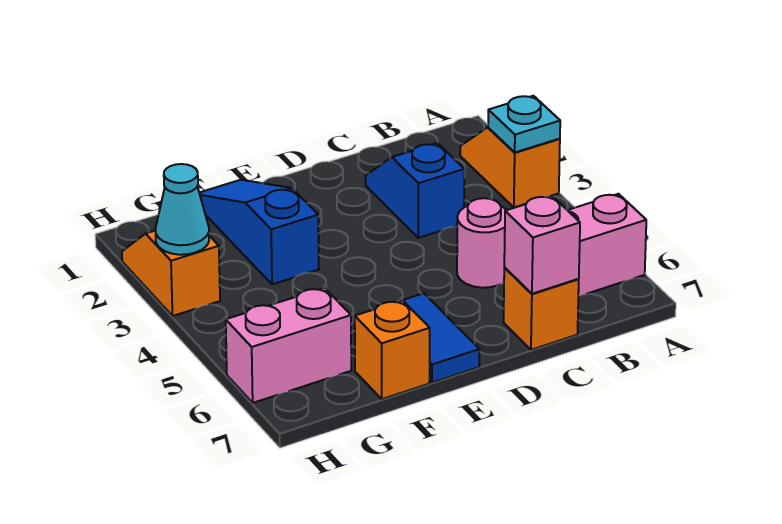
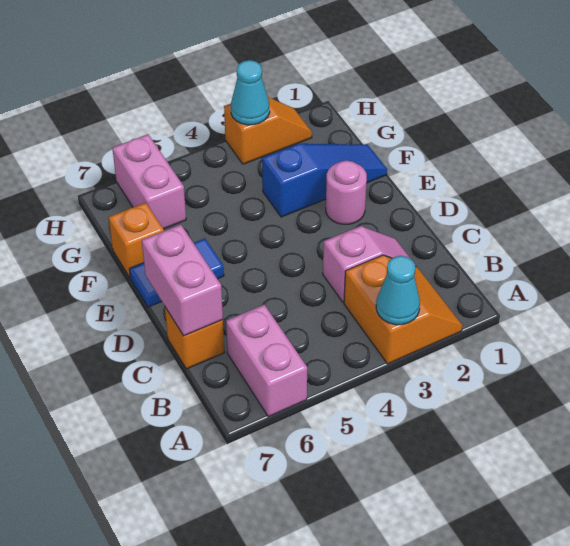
orange 1x2 slope [460,127,560,208] -> orange 2x2 slope [344,255,462,364]
cyan 1x1 plate [488,96,560,152] -> cyan 1x1 cone [376,256,420,325]
blue 1x2 slope [366,143,464,238] -> pink 1x2 slope [323,226,416,302]
pink 1x1 round brick [457,198,506,288] -> pink 1x1 round brick moved to [326,161,367,224]
pink 1x1 brick [504,196,580,294] -> pink 1x2 brick [142,225,223,336]

